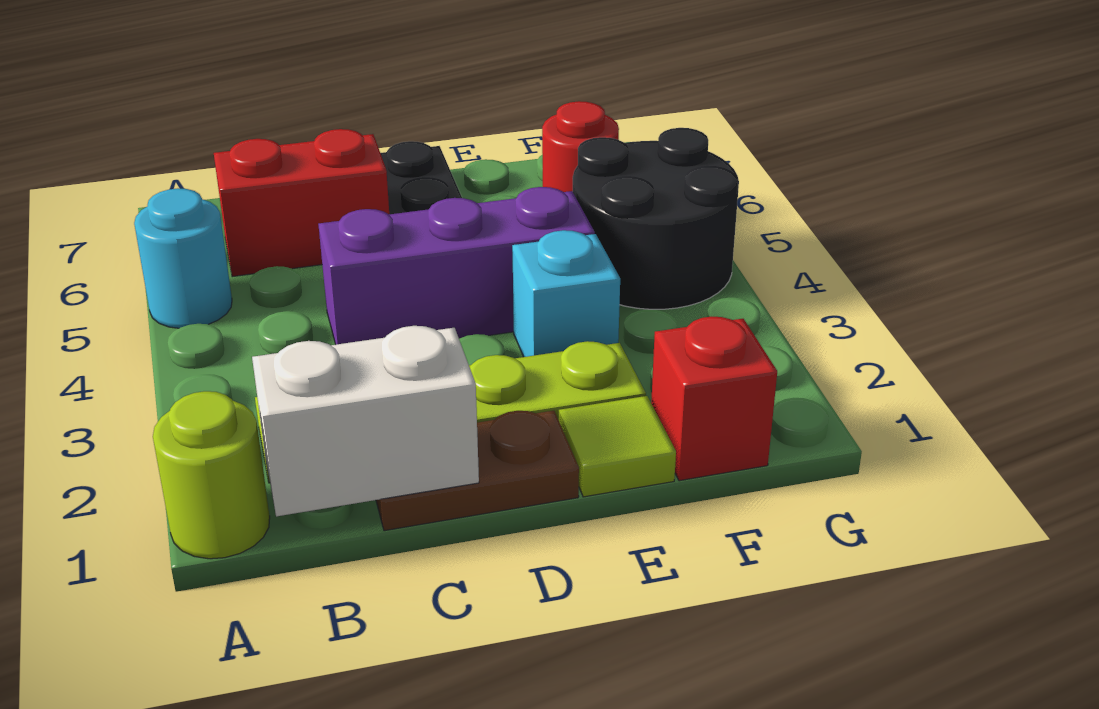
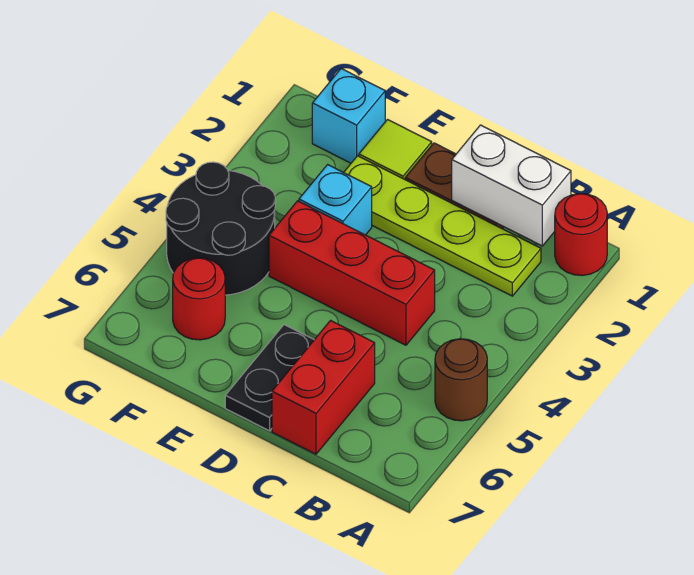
lime 1x1 round brick [153,391,270,559] -> red 1x1 round brick [555,194,607,276]
cyan 1x1 round brick [134,188,232,328] -> brown 1x1 round brick [435,339,487,421]
red 1x2 brick [214,129,389,277] -> red 1x2 brick turned to [272,320,375,454]
purple 1x3 brick [318,187,595,345] -> red 1x3 brick [269,201,435,345]
red 1x1 brick [651,317,777,481] -> cyan 1x1 brick [312,69,385,163]

